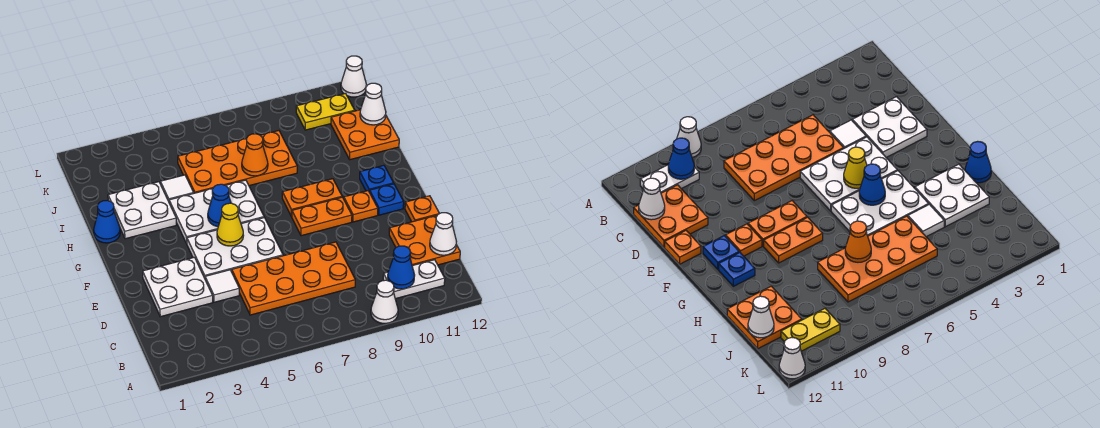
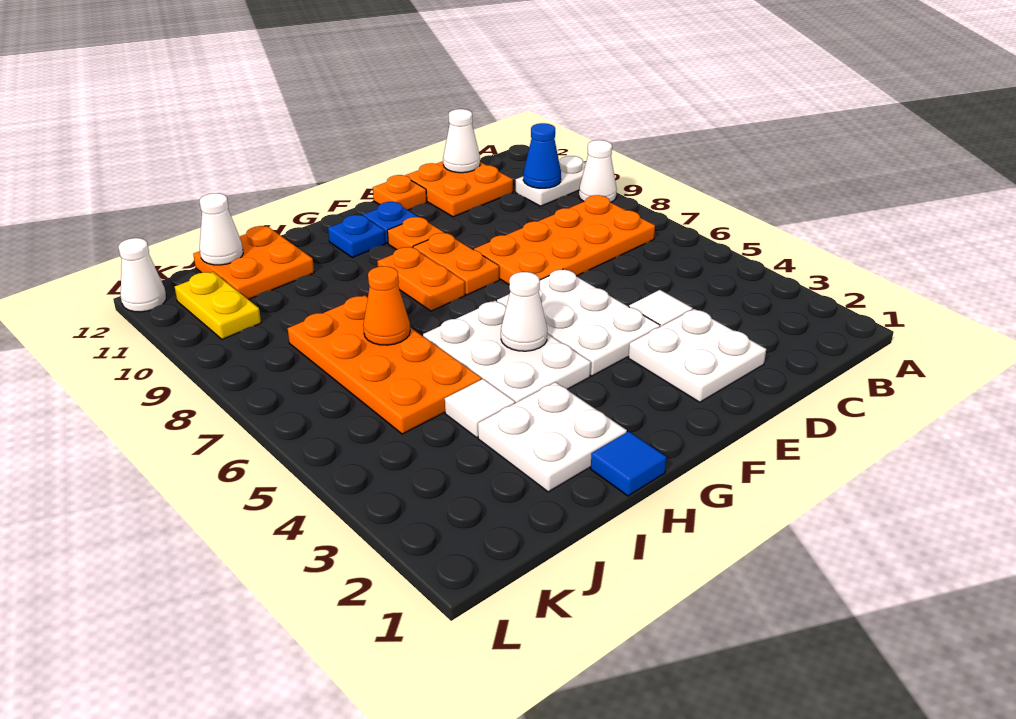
white 1x2 plate [383,260,445,299] -> white 1x2 plate turned to [516,156,585,206]
orange 2x4 plate [232,242,355,315] -> orange 2x4 plate turned to [474,195,655,284]
yellow 1x1 cone [217,203,244,246] -> none
blue 1x1 cone [208,184,231,227] -> white 1x1 cone [501,272,547,351]
blue 1x1 cone [94,200,120,243] -> blue 1x1 tile [591,431,667,496]

